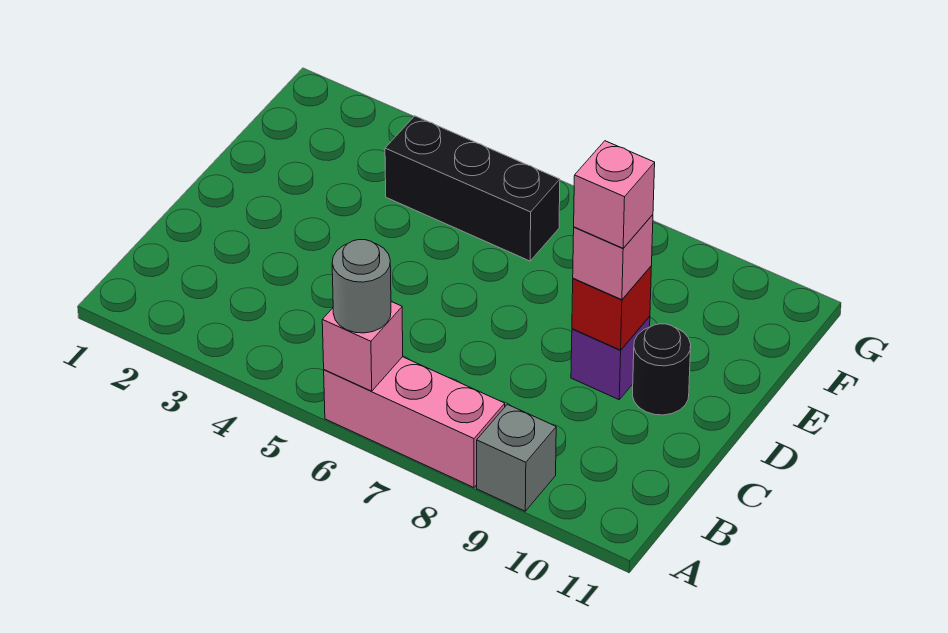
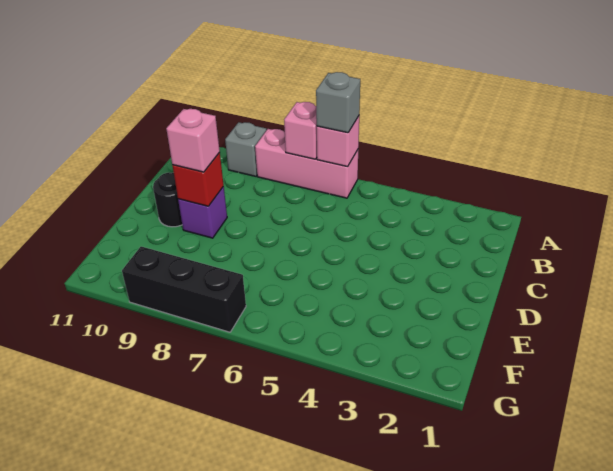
grey 1x1 round brick [332,240,391,333] -> grey 1x1 brick [316,72,360,133]
pink 1x1 brick [574,141,655,248] -> pink 1x1 brick moved to [284,102,317,159]
black 1x3 brick [385,116,560,261] -> black 1x3 brick moved to [122,247,246,332]

